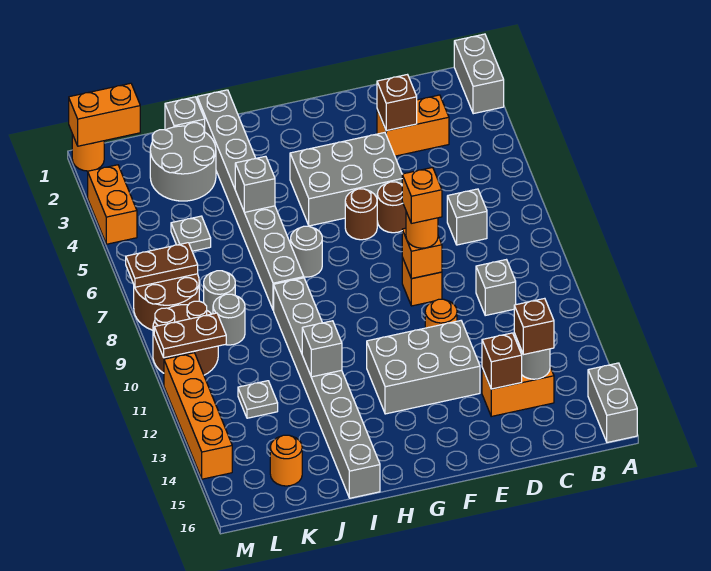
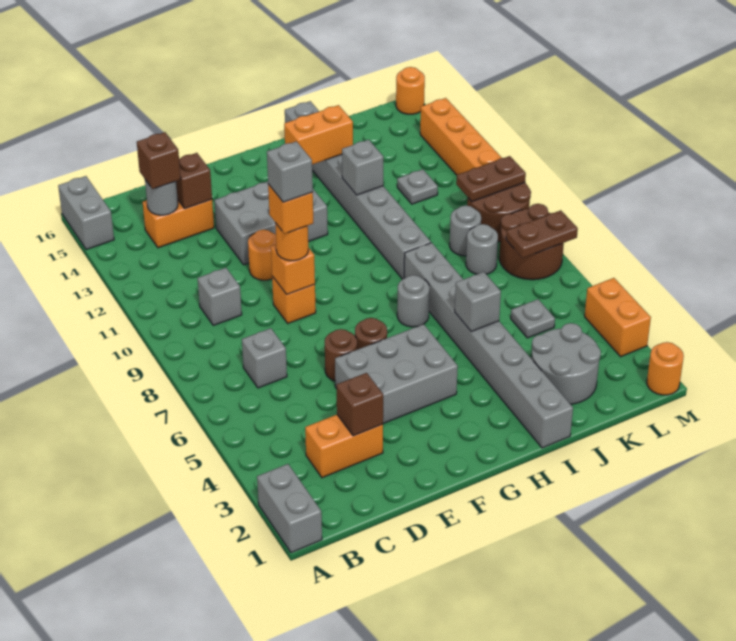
grey 1x1 brick [165,97,205,132] -> grey 1x1 brick moved to [267,141,313,202]
orange 1x1 round brick [270,435,302,486] -> orange 1x1 round brick moved to [396,67,425,114]
orange 1x2 brick [69,83,140,146] -> orange 1x2 brick moved to [284,105,353,165]

